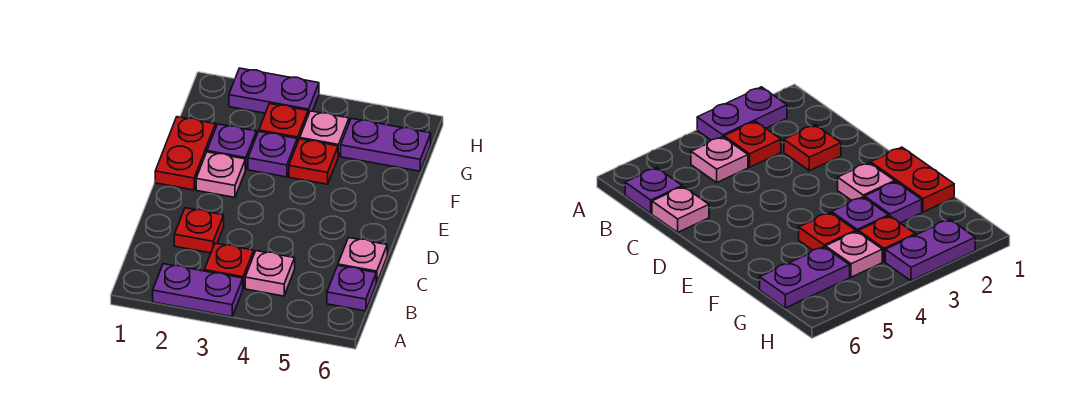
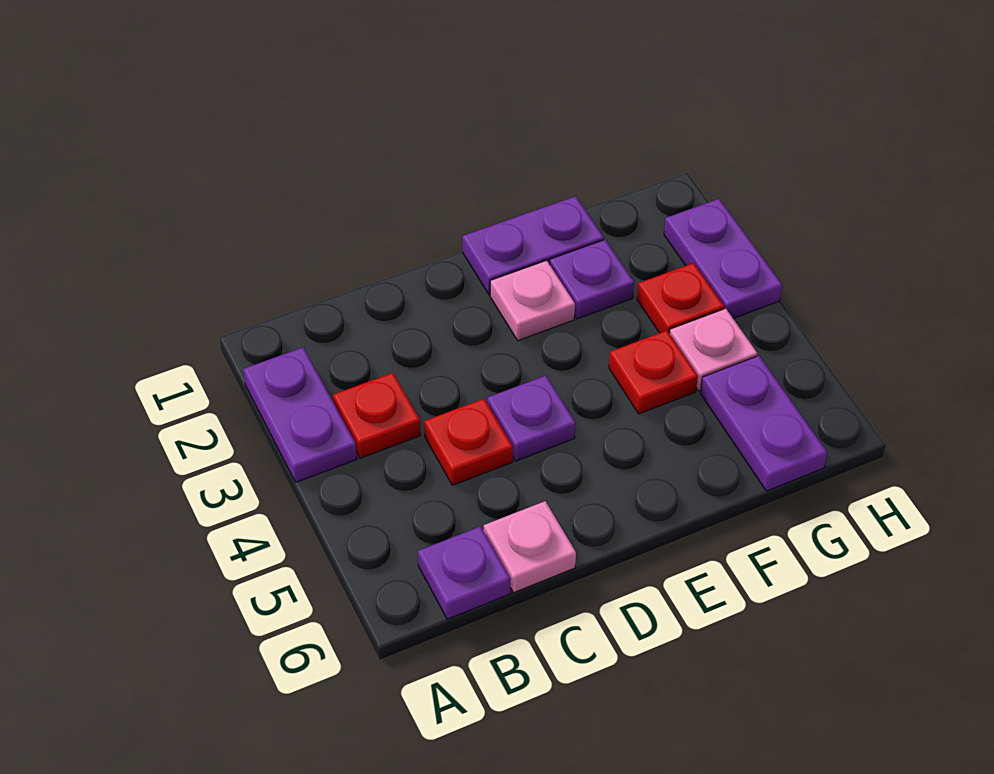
pink 1x1 plate [245,251,295,296] -> none
red 1x1 plate [174,208,224,253] -> red 1x1 plate moved to [424,399,513,485]
red 1x2 plate [155,117,216,190] -> purple 1x2 plate [463,196,604,295]
purple 1x1 plate [248,132,297,177] -> purple 1x1 plate moved to [487,376,576,461]

